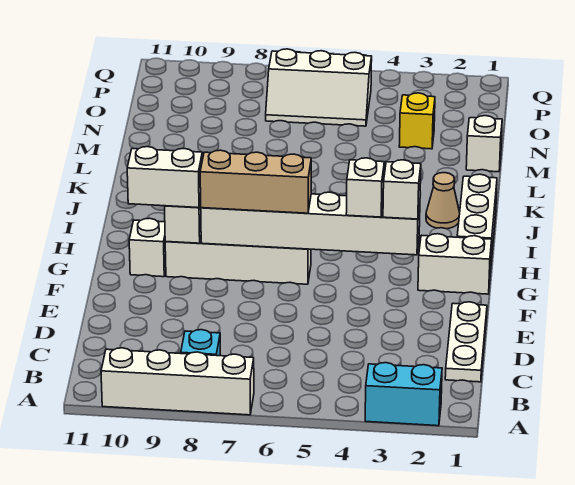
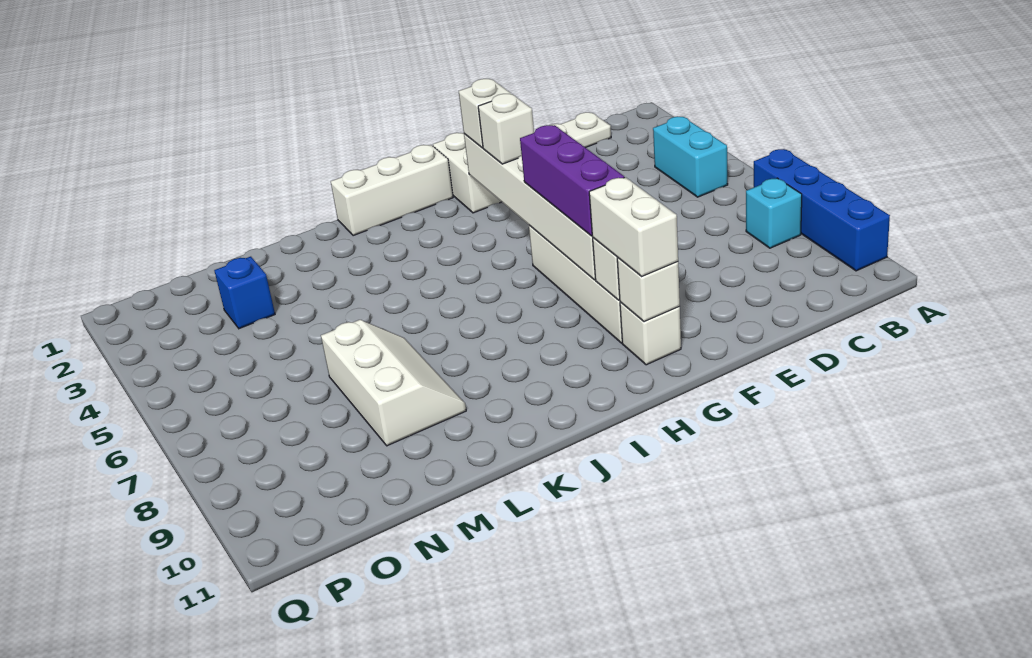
cyan 1x2 brick [365,363,442,426] -> cyan 1x2 brick moved to [653,116,728,197]
white 1x4 brick [101,348,254,415] -> blue 1x4 brick [754,149,890,271]
tan 1x3 brick [200,150,311,213] -> purple 1x3 brick [520,125,624,236]
tan 1x1 cone [426,173,460,229] -> none
white 1x1 brick [466,116,502,172] -> white 1x1 brick moved to [617,257,680,322]
yellow 1x1 brick [399,93,435,149] -> blue 1x1 brick [214,257,275,329]
white 2x3 slope [266,49,372,126] -> white 2x3 slope moved to [321,320,466,446]

